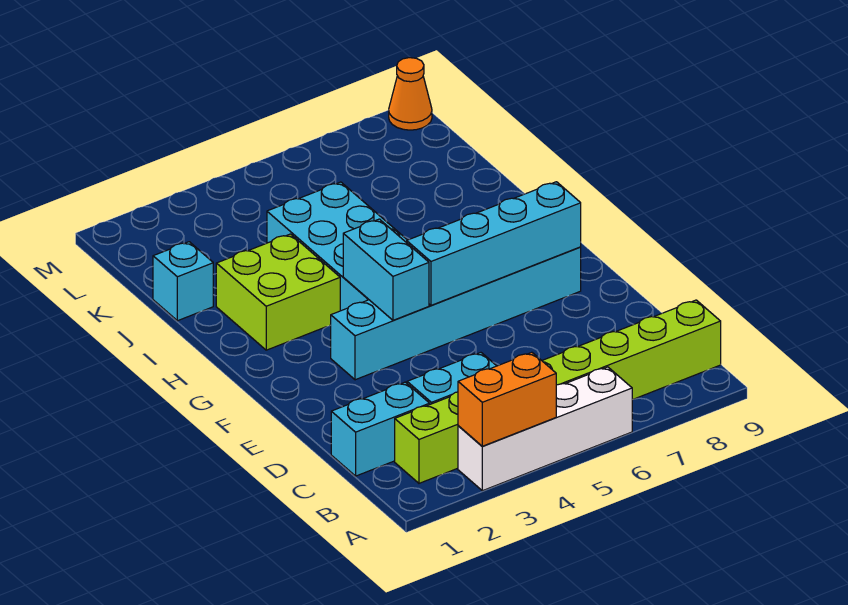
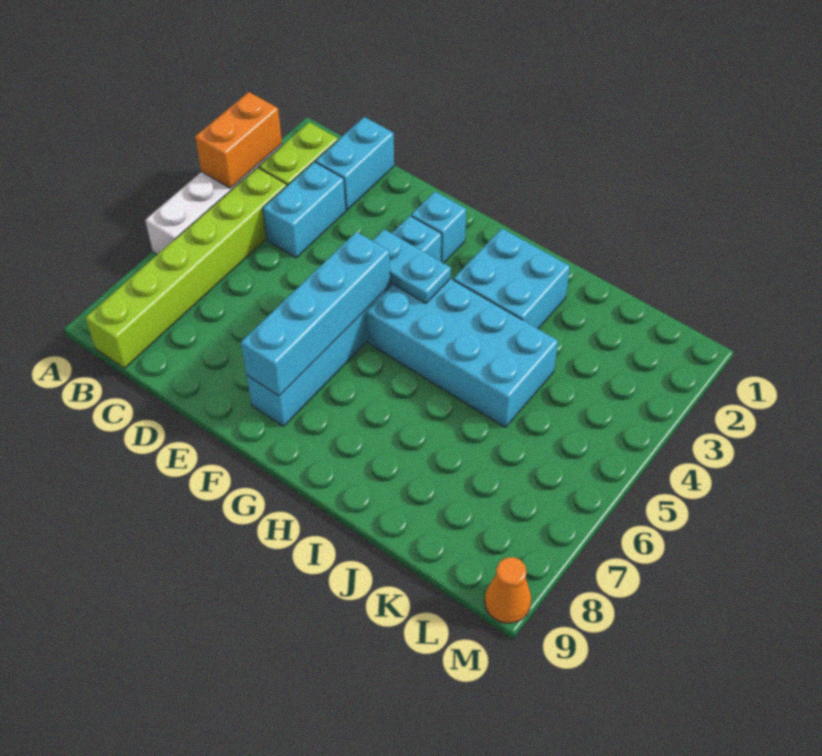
cyan 1x2 brick [343,219,429,320] -> cyan 1x2 plate [372,229,451,303]
lime 2x2 brick [216,234,340,350] -> cyan 2x2 brick [453,229,570,329]
cyan 1x1 brick [153,242,213,321] -> cyan 1x1 brick moved to [411,192,466,263]

